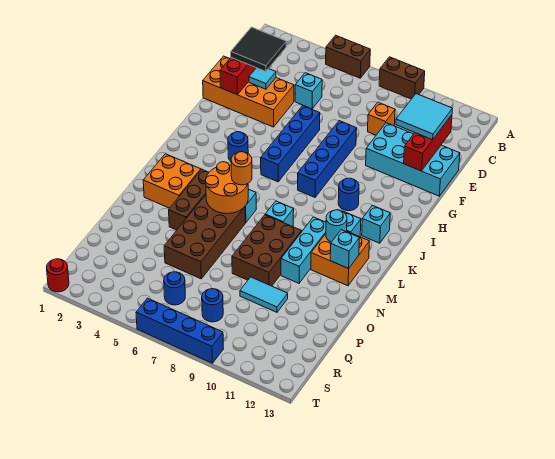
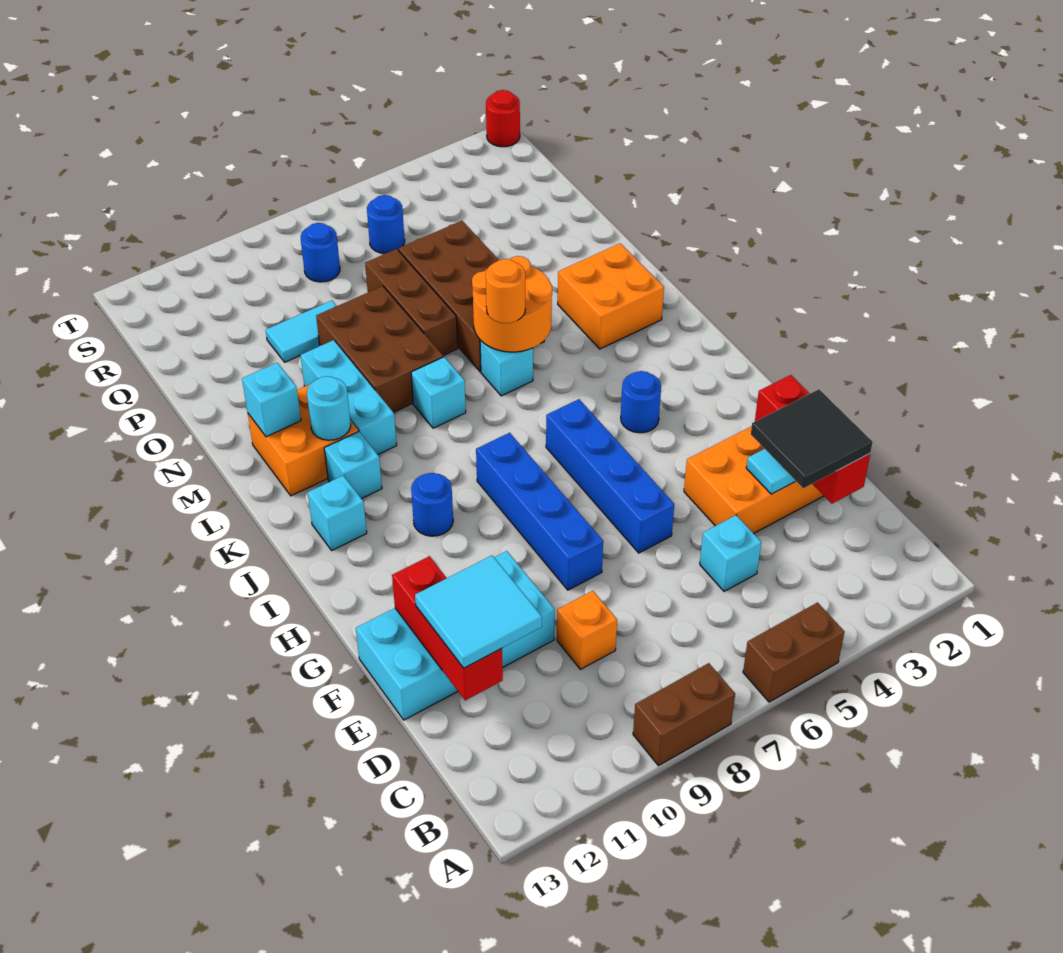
brown 1x3 brick [169,170,209,230] -> brown 1x3 brick moved to [365,249,458,356]
blue 1x4 brick [136,298,223,363] -> none

